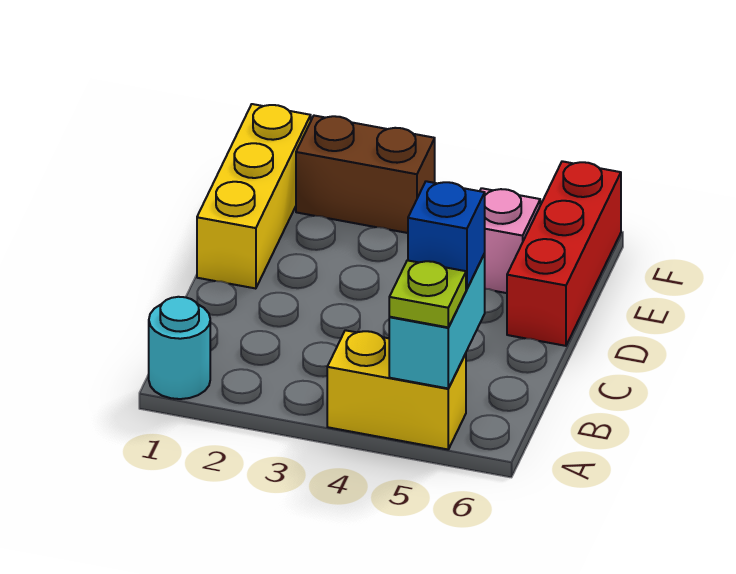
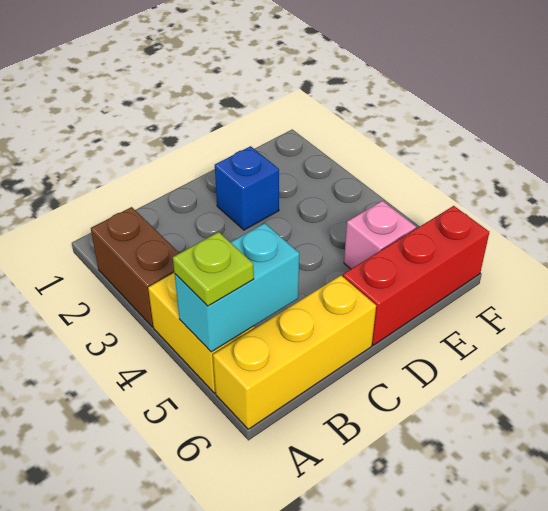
cyan 1x1 round brick [149,297,210,399] -> none
blue 1x1 brick [408,181,485,289] -> blue 1x1 brick moved to [215,146,279,230]
yellow 1x3 brick [197,104,311,289] -> yellow 1x3 brick moved to [213,276,376,429]
brown 1x2 brick [296,116,435,233] -> brown 1x2 brick moved to [91,207,179,327]

